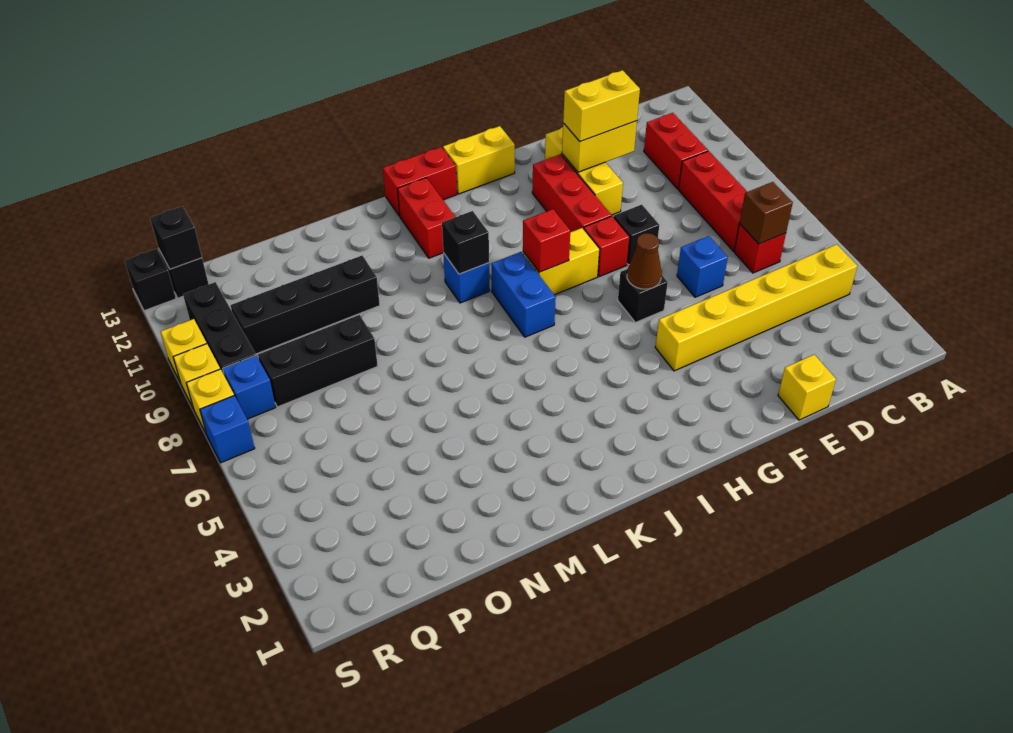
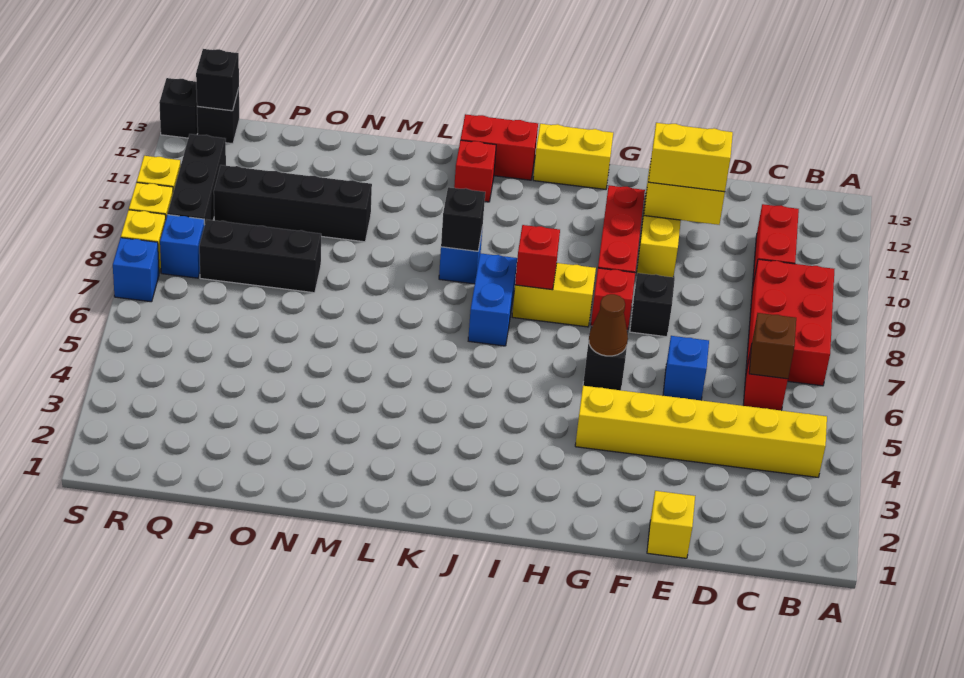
red 1x3 brick [679,151,747,251] -> red 2x3 brick [746,259,834,386]
red 1x2 brick [398,178,455,258] -> red 1x1 brick [454,140,496,202]

